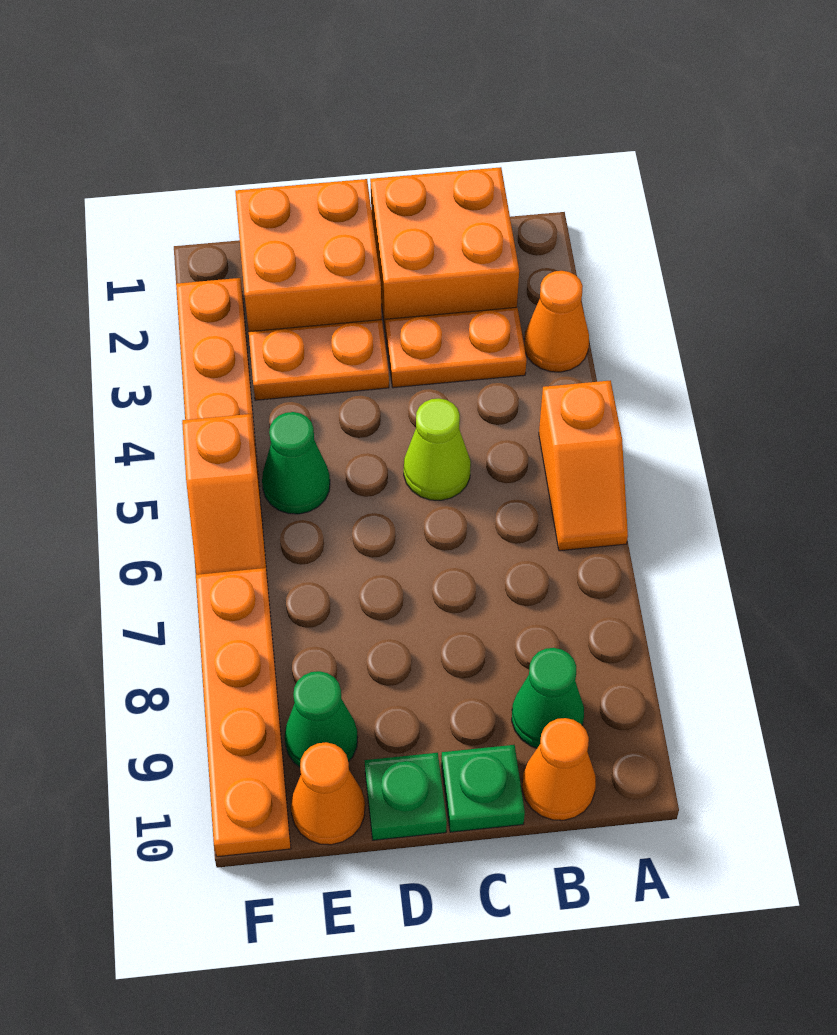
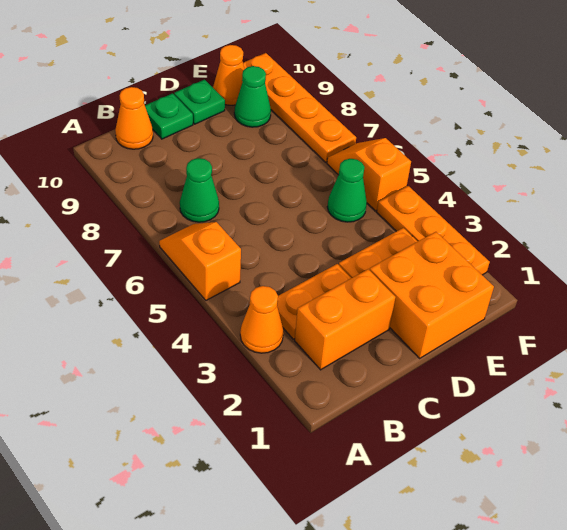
orange 2x2 brick [370,167,519,327] -> orange 1x2 brick [295,269,396,370]
green 1x1 cone [512,648,584,748] -> green 1x1 cone moved to [180,158,219,222]
lime 1x1 cone [404,398,471,500] -> none

